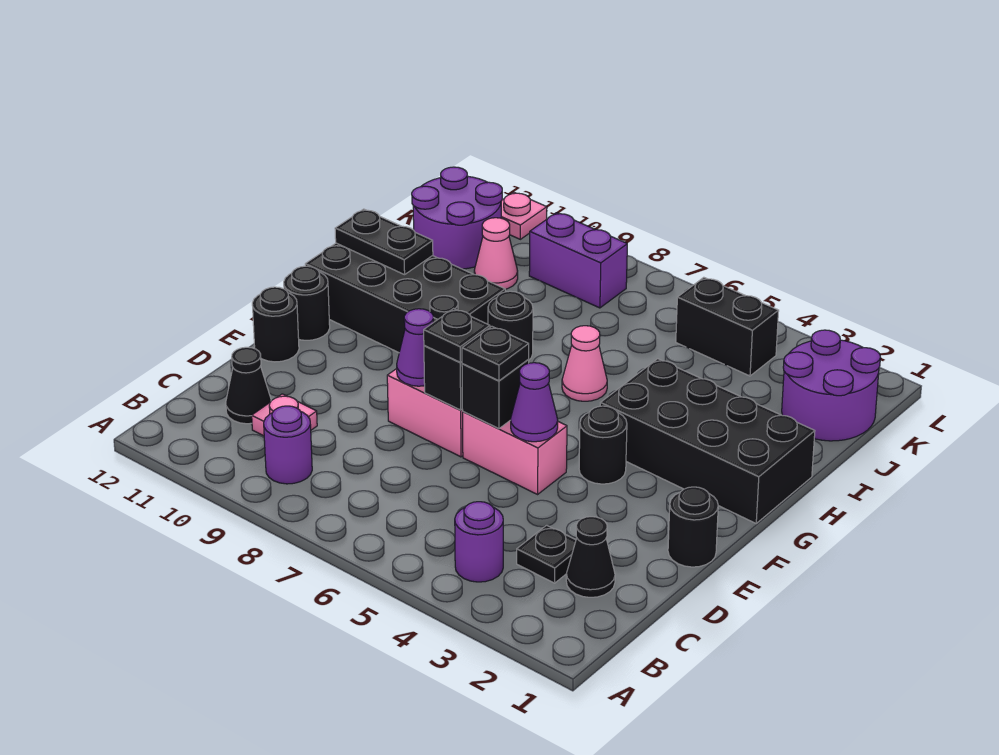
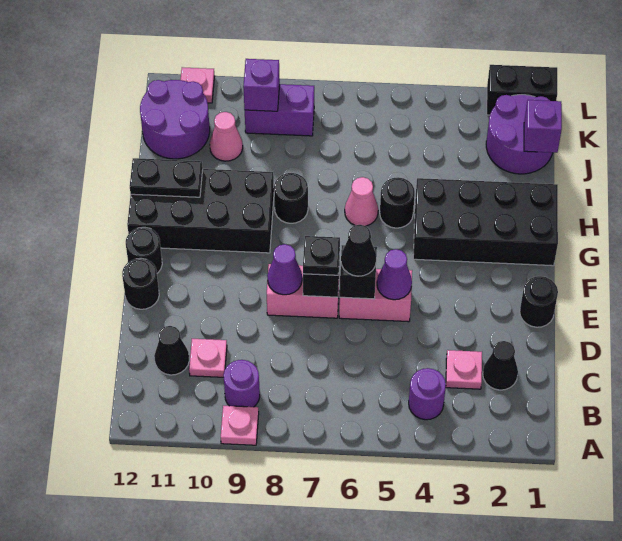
none -> pink 1x1 plate [221,406,259,445]
black 1x1 plate [517,525,576,583] -> pink 1x1 plate [446,350,482,389]
black 1x1 plate [462,326,529,381] -> black 1x1 cone [341,225,376,276]
black 1x1 round brick [579,406,627,484] -> black 1x1 round brick moved to [380,177,415,228]
none -> purple 1x1 brick [524,100,562,153]
black 1x2 brick [676,277,779,376] -> black 1x2 brick moved to [487,65,557,115]
none -> purple 1x1 brick [243,59,280,111]

